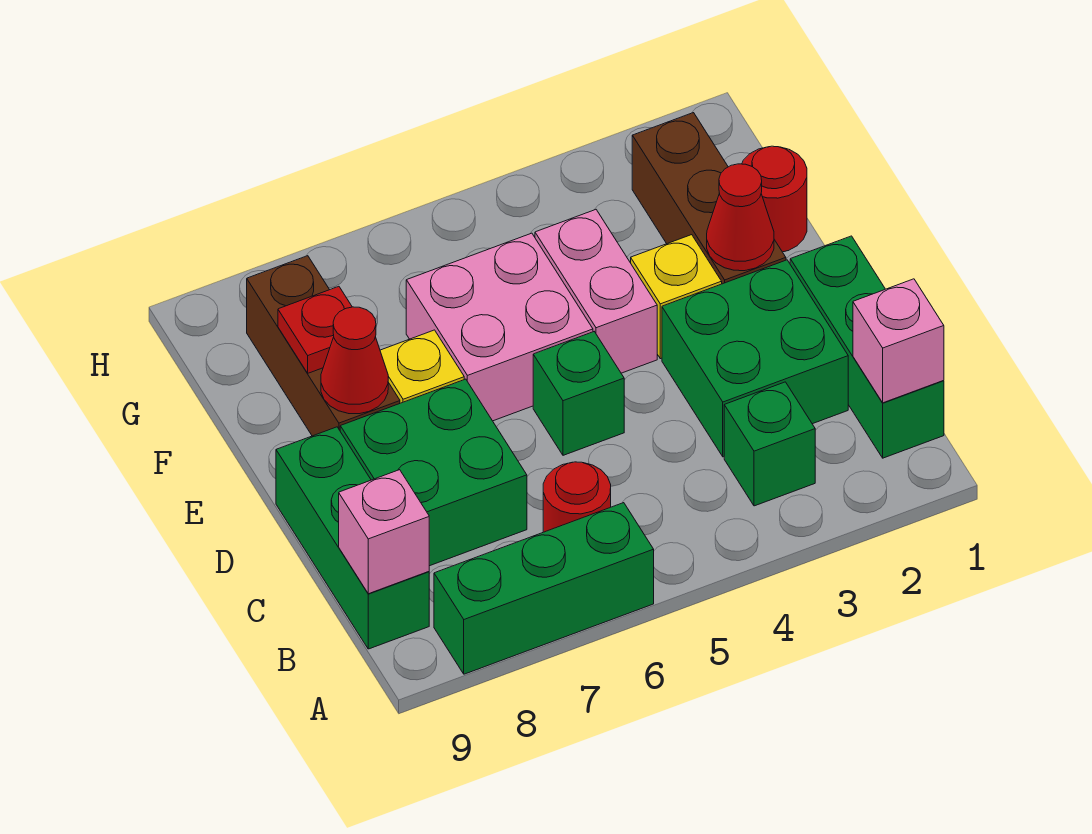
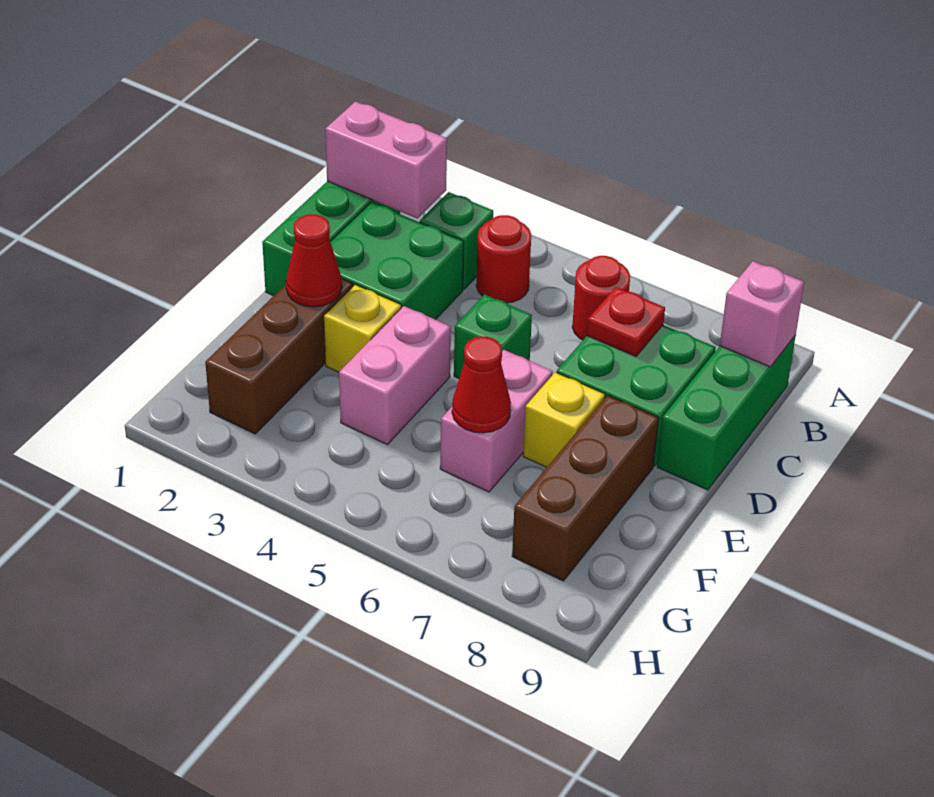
green 1x3 brick [434,503,654,674] -> none
pink 1x1 brick [853,279,944,403] -> pink 1x2 brick [325,102,447,219]
pink 2x2 brick [406,233,593,421] -> pink 1x2 brick [440,350,553,492]
red 1x1 cone [321,307,388,414] -> red 1x1 cone moved to [452,337,511,433]
red 1x1 round brick [742,146,807,252] -> red 1x1 round brick moved to [476,215,531,303]
red 1x1 plate [278,286,352,373] -> red 1x1 plate moved to [587,287,665,356]

